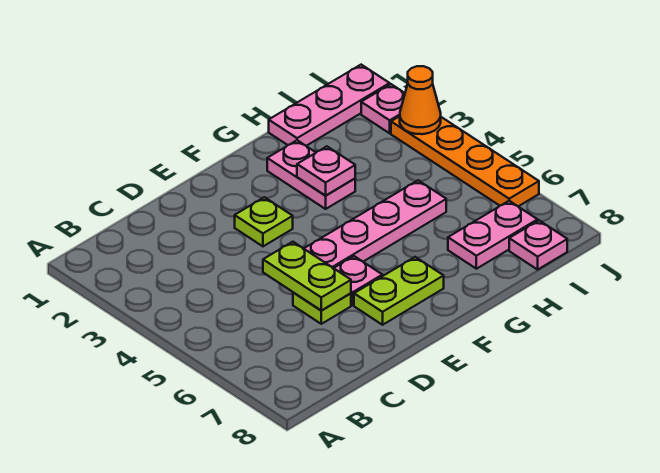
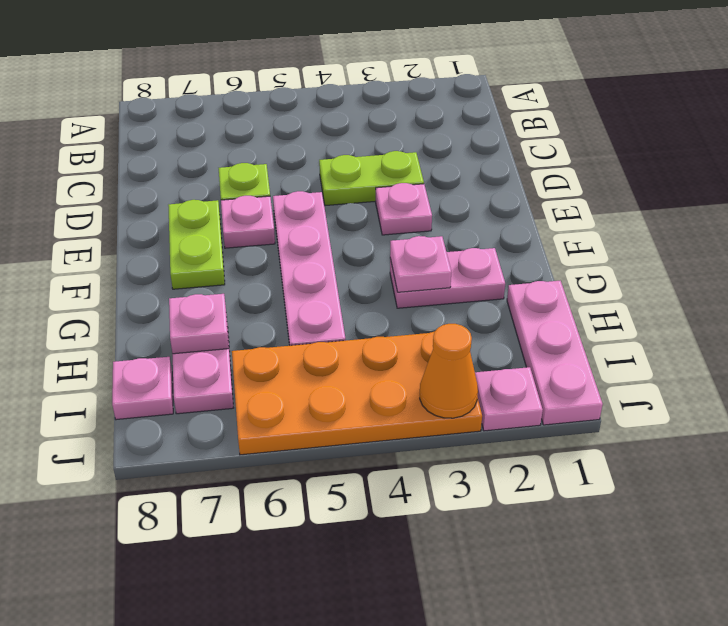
lime 1x2 plate [263,242,351,311] -> lime 1x2 plate moved to [319,151,424,206]
lime 1x1 plate [235,197,293,246] -> pink 1x1 plate [376,183,432,235]
none -> pink 1x1 plate [169,294,229,354]
orange 1x4 plate [391,116,539,206] -> orange 2x4 plate [232,332,482,455]

